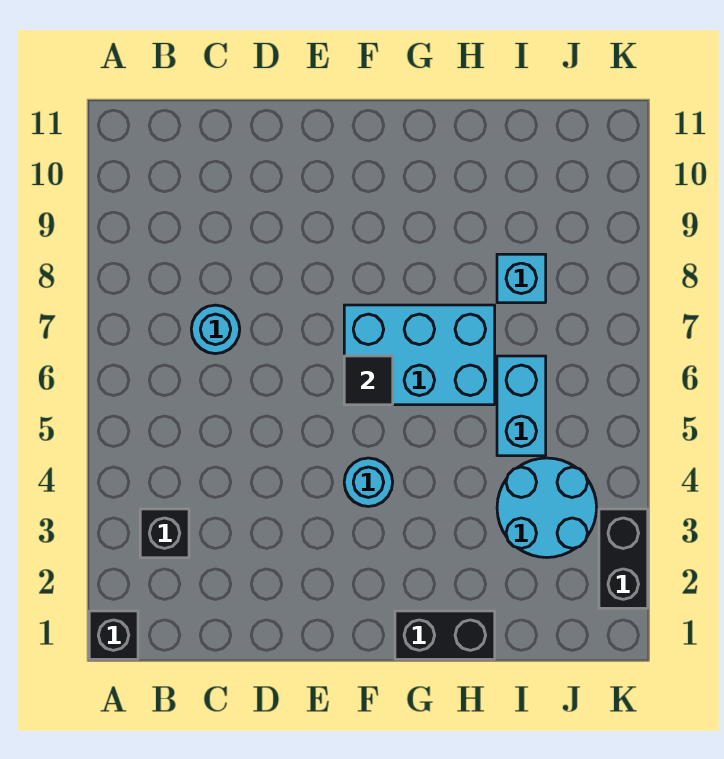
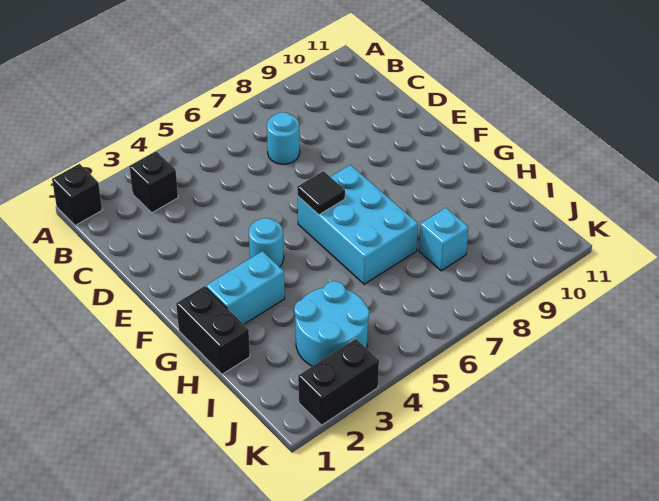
cyan 1x2 brick [497,356,546,456] -> cyan 1x2 brick moved to [206,251,285,324]

